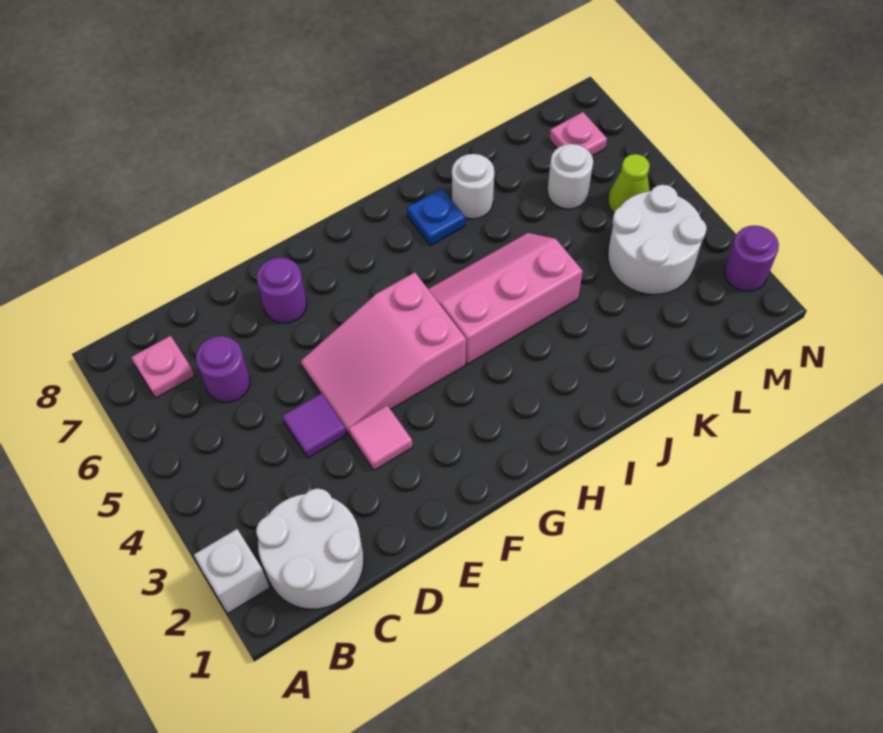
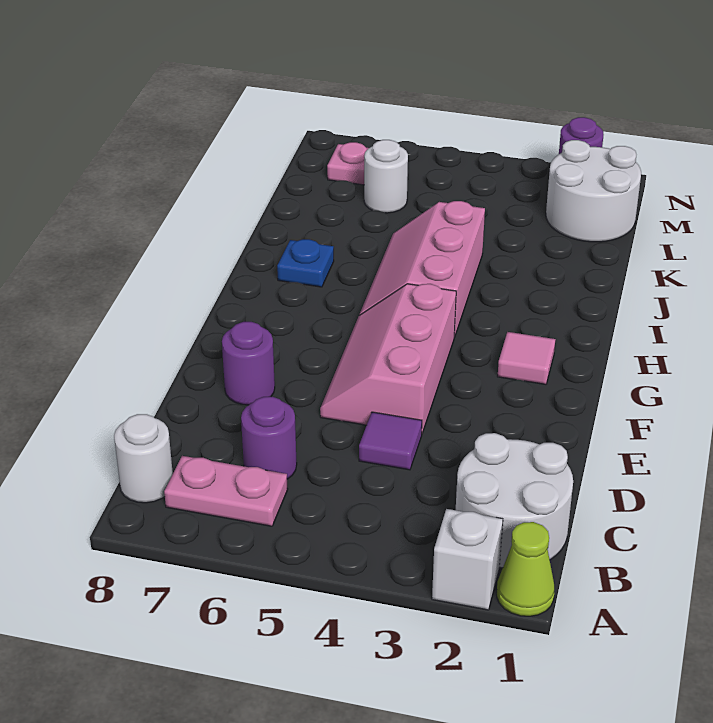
pink 1x1 plate [131,336,195,398] -> pink 1x2 plate [164,456,288,526]
pink 1x1 tile [349,405,413,470] -> pink 1x1 tile moved to [498,332,555,384]
pink 2x3 slope [301,272,466,434] -> pink 2x3 slope turned to [320,284,456,433]
white 1x1 round brick [452,154,494,219] -> white 1x1 round brick moved to [114,414,173,503]
white 2x2 round brick [608,185,707,295] -> white 2x2 round brick moved to [546,140,641,242]
lime 1x1 cone [608,154,650,213] -> lime 1x1 cone moved to [497,522,554,616]

